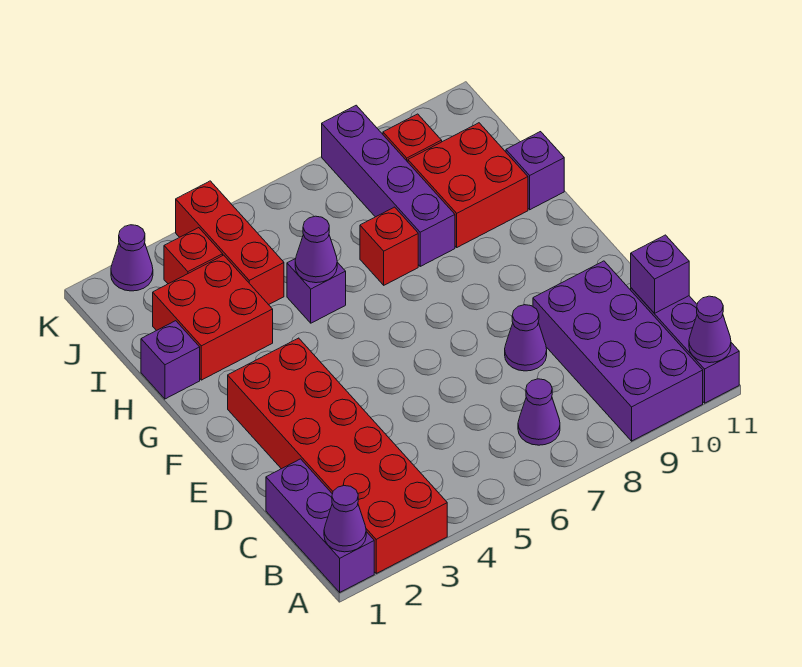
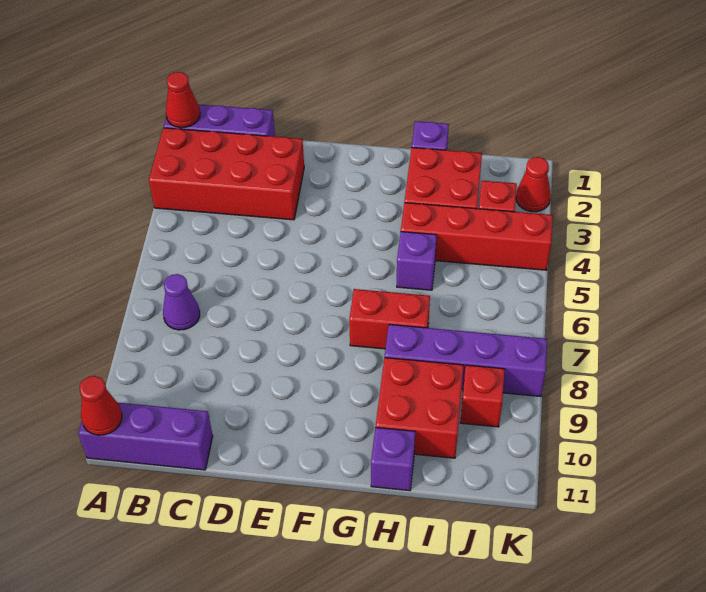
purple 1x1 cone [324,486,366,552] -> red 1x1 cone [166,72,200,128]
red 2x6 brick [228,338,447,573] -> red 2x4 brick [149,128,304,220]
purple 2x4 brick [533,261,703,441] -> none
purple 1x1 cone [689,296,731,363] -> red 1x1 cone [80,376,122,435]
purple 1x1 brick [631,235,689,313] -> none
purple 1x1 cone [505,305,547,371] -> none
purple 1x1 cone [295,216,337,283] -> none
red 1x1 brick [360,207,418,285] -> red 1x2 brick [349,289,430,349]
red 1x3 brick [176,181,284,305] -> red 1x4 brick [401,203,553,270]
purple 1x1 cone [111,225,153,291] -> red 1x1 cone [516,157,551,212]

